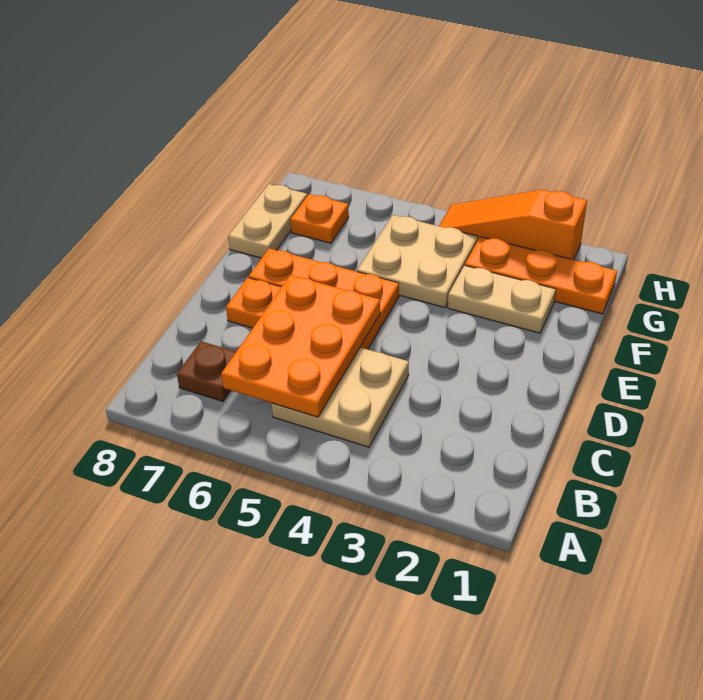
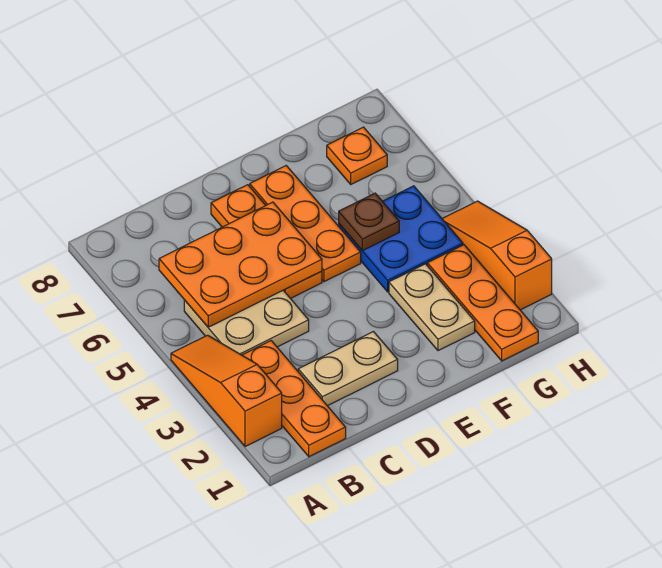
none -> orange 1x3 slope [171,335,282,447]
none -> orange 1x3 plate [242,341,346,457]
brown 1x1 plate [177,341,236,401] -> brown 1x1 plate moved to [339,193,399,251]
tan 2x2 plate [357,215,478,308] -> blue 2x2 plate [339,186,463,292]
tan 1x2 plate [228,184,307,258] -> tan 1x2 plate moved to [298,332,398,406]

